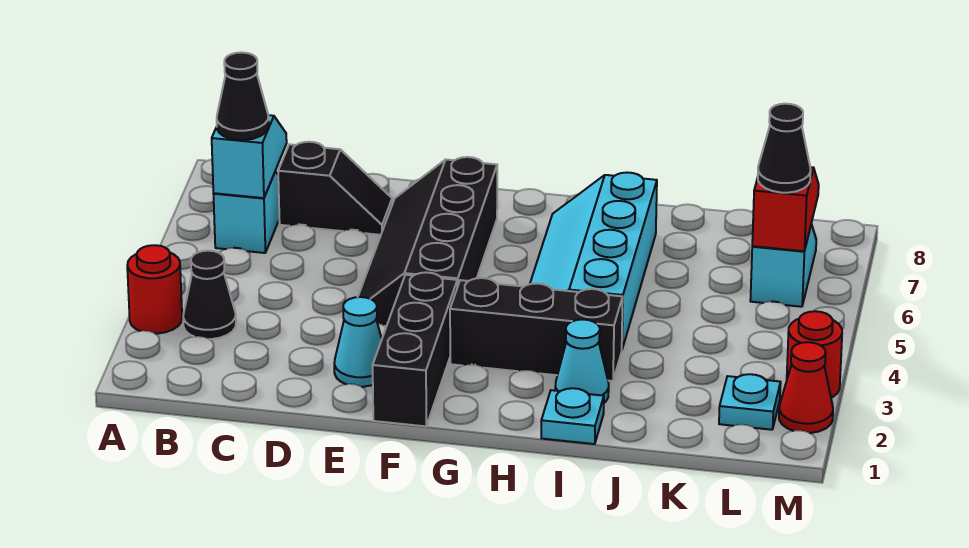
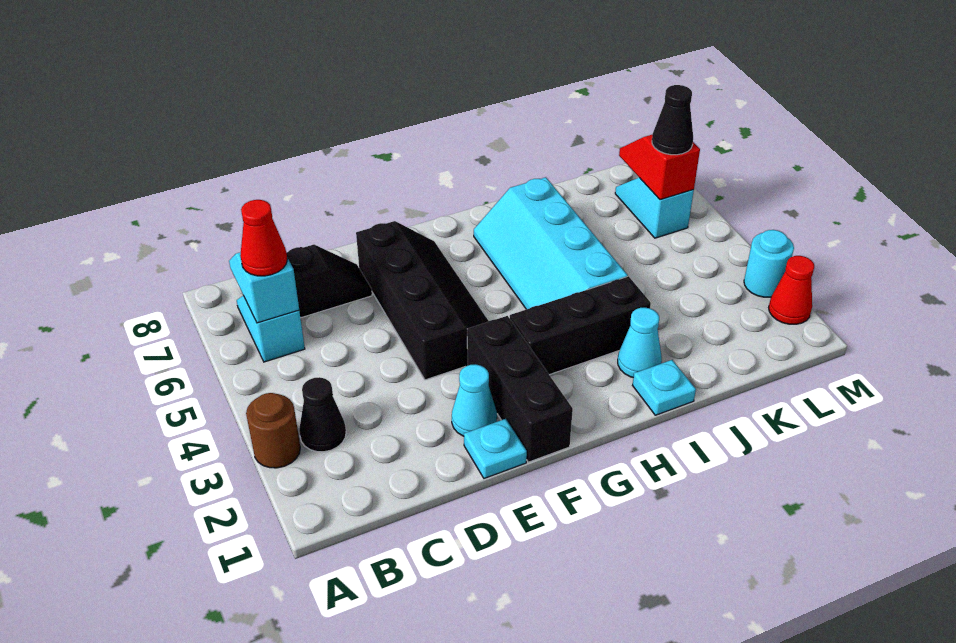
red 1x1 round brick [127,245,182,334] -> brown 1x1 round brick [246,393,300,468]
black 1x1 cone [217,52,269,140] -> red 1x1 cone [240,200,287,276]
black 2x4 slope [358,157,497,326] -> black 2x4 slope turned to [356,221,488,380]
cyan 1x1 plate [719,374,781,430] -> cyan 1x1 plate moved to [464,419,527,478]
red 1x1 round brick [787,311,842,398] -> cyan 1x1 round brick [744,230,794,297]

